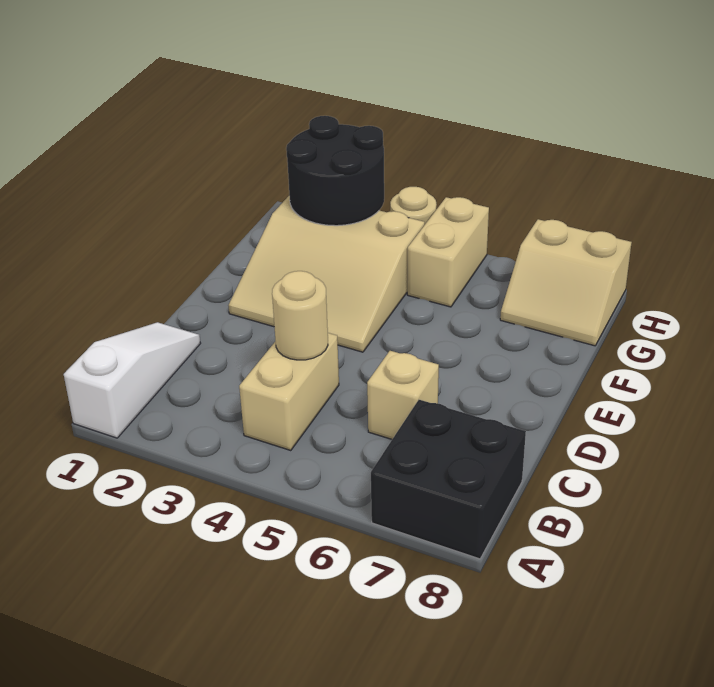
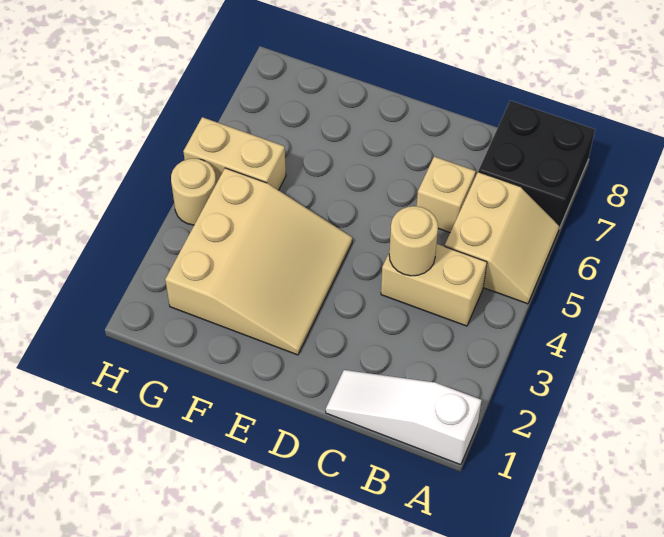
black 2x2 round brick [286,116,384,226] -> none
tan 2x2 slope [500,219,632,346] -> tan 2x2 slope moved to [445,172,559,304]

